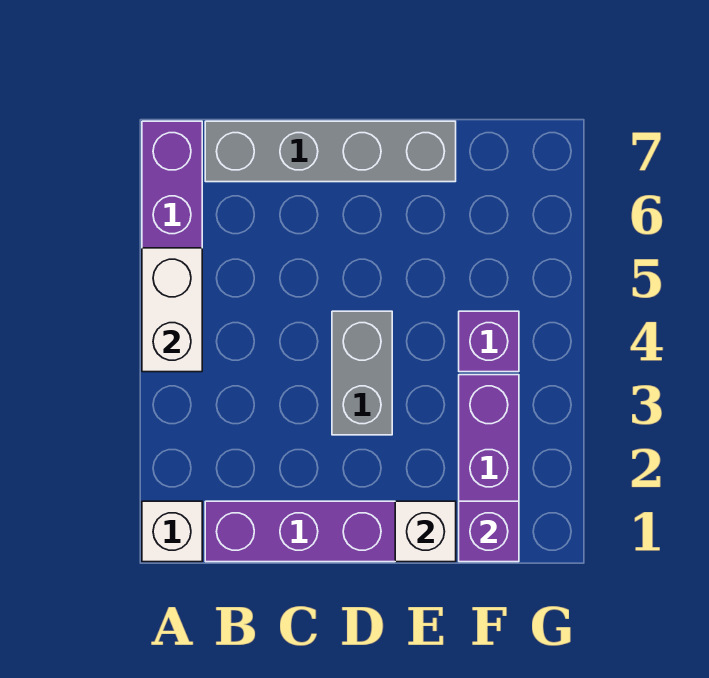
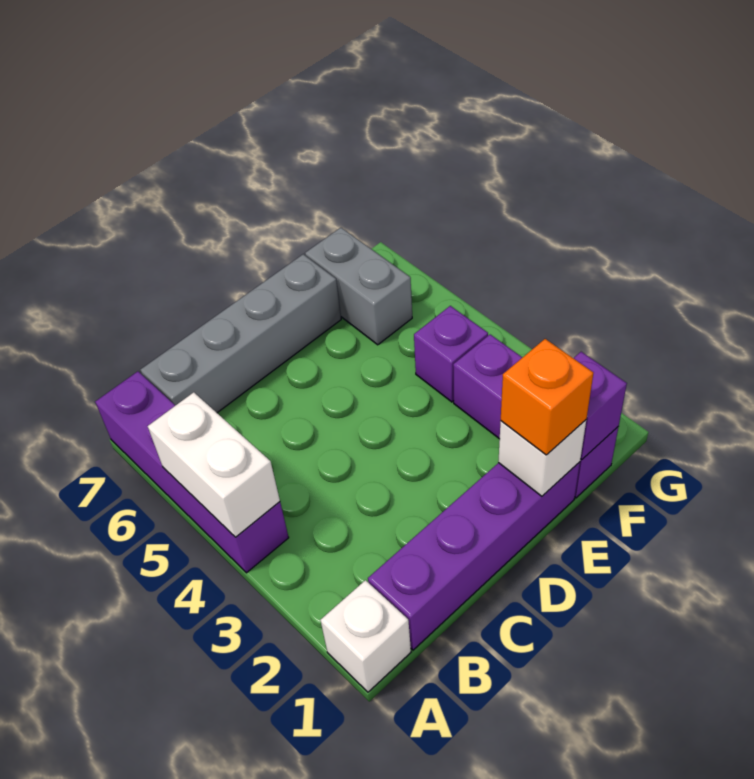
grey 1x2 brick [332,311,392,435] -> grey 1x2 brick moved to [305,228,412,345]
none -> orange 1x1 brick [501,339,593,455]

